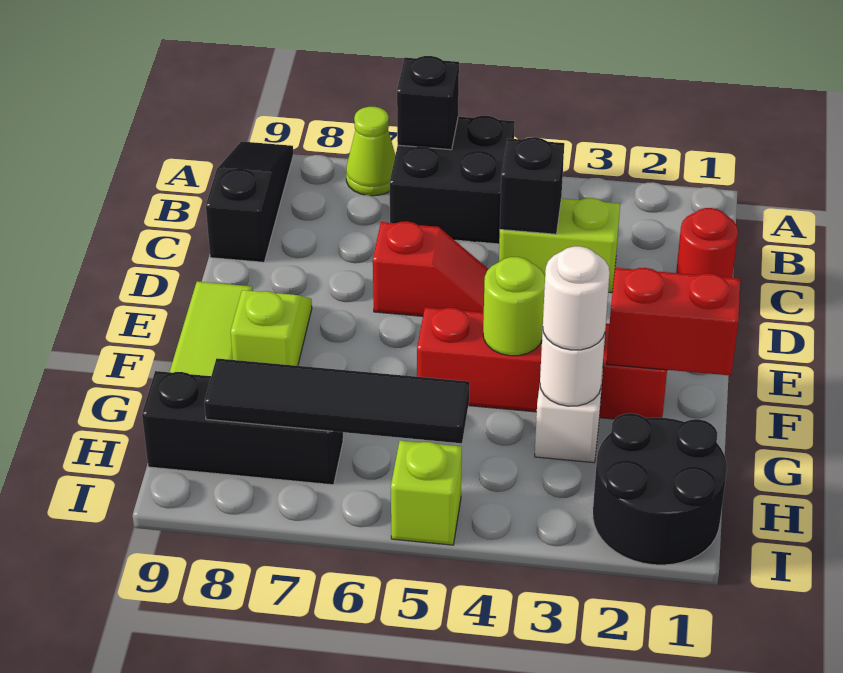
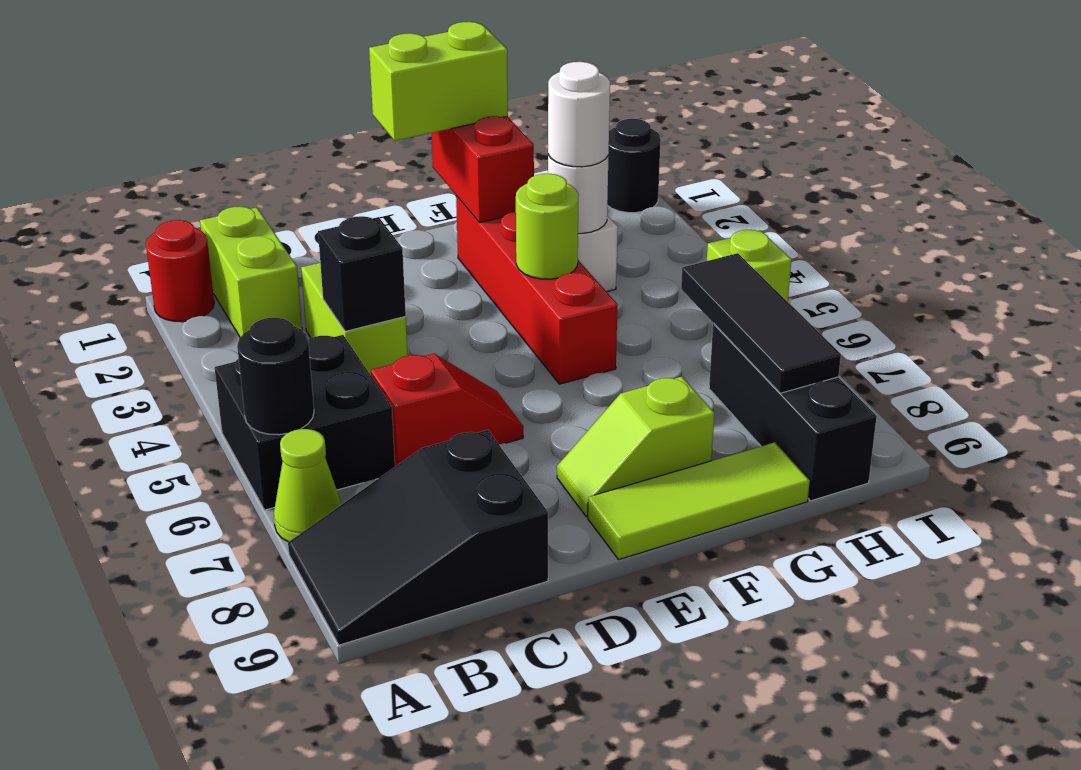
black 1x1 brick [397,56,459,150] -> black 1x1 round brick [237,318,314,435]
black 1x3 slope [206,141,293,262] -> black 2x3 slope [288,430,548,645]
none -> lime 1x2 brick [200,207,302,337]
red 1x1 round brick [676,208,738,278] -> red 1x1 round brick moved to [146,220,214,322]
red 1x2 slope [373,221,488,316] -> red 1x2 slope turned to [371,354,523,466]
none -> lime 1x2 brick [369,22,508,141]
black 2x2 round brick [593,413,727,565] -> black 1x1 round brick [607,119,661,213]
black 1x4 tile [204,359,470,443] -> black 1x3 tile [681,253,841,393]

